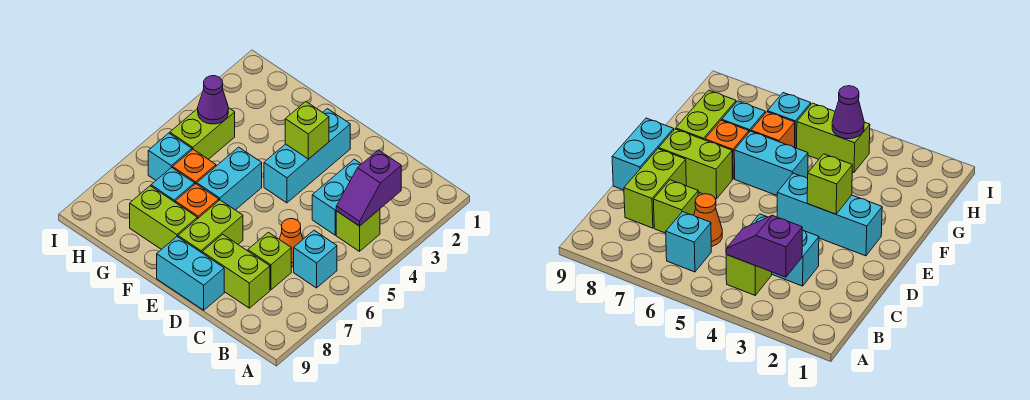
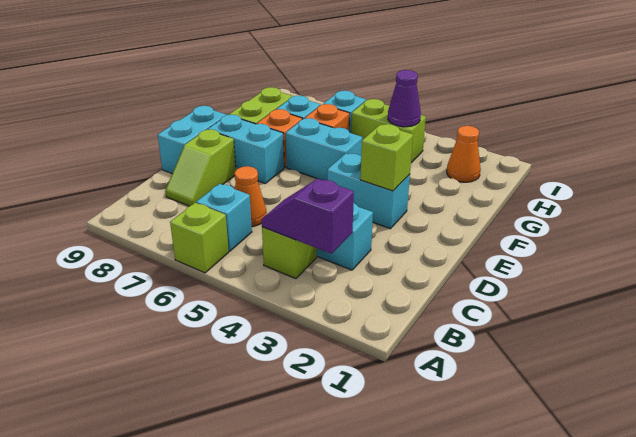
lime 1x1 brick [248,232,291,290] -> lime 1x1 brick moved to [170,203,229,273]
lime 1x2 brick [202,234,270,308] -> lime 1x2 slope [165,129,236,206]
cyan 1x3 brick [264,109,350,203] -> cyan 1x2 brick [327,153,410,229]
lime 1x2 brick [178,200,243,253] -> cyan 1x2 brick [208,115,284,183]
none -> orange 1x1 cone [447,126,481,182]

